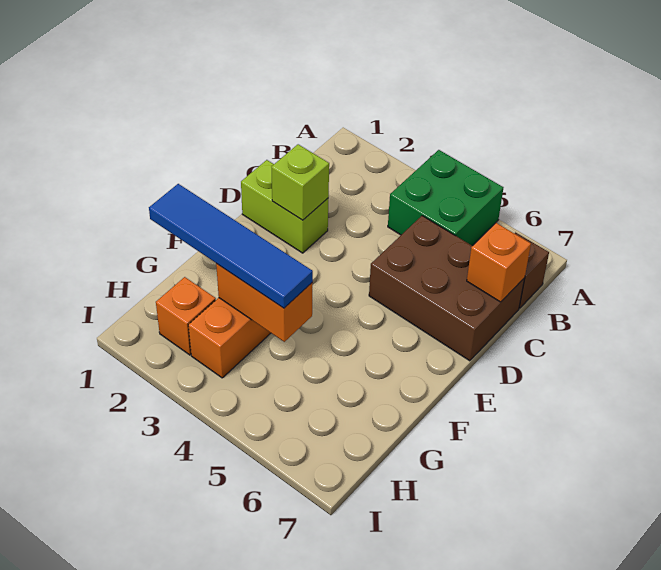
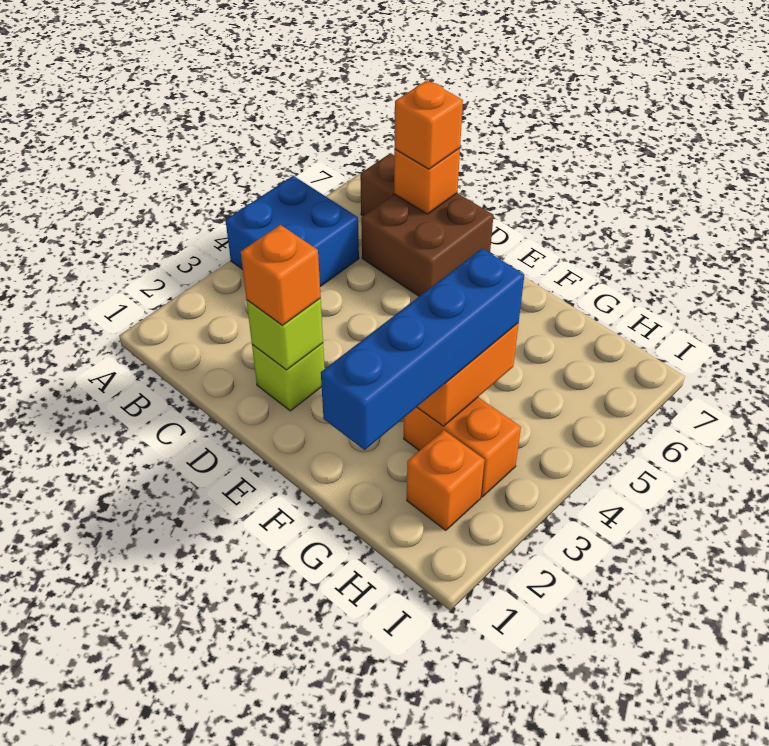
green 2x2 brick [388,150,503,246] -> blue 2x2 brick [225,176,359,286]
brown 2x3 brick [369,216,525,361] -> brown 2x2 brick [361,193,493,296]
none -> orange 1x1 brick [395,80,463,169]
lime 1x2 brick [241,160,328,253] -> lime 1x1 brick [252,343,325,411]
none -> orange 1x1 brick [241,225,321,325]
blue 1x4 tile [149,184,313,308] -> blue 1x4 brick [321,248,524,450]

